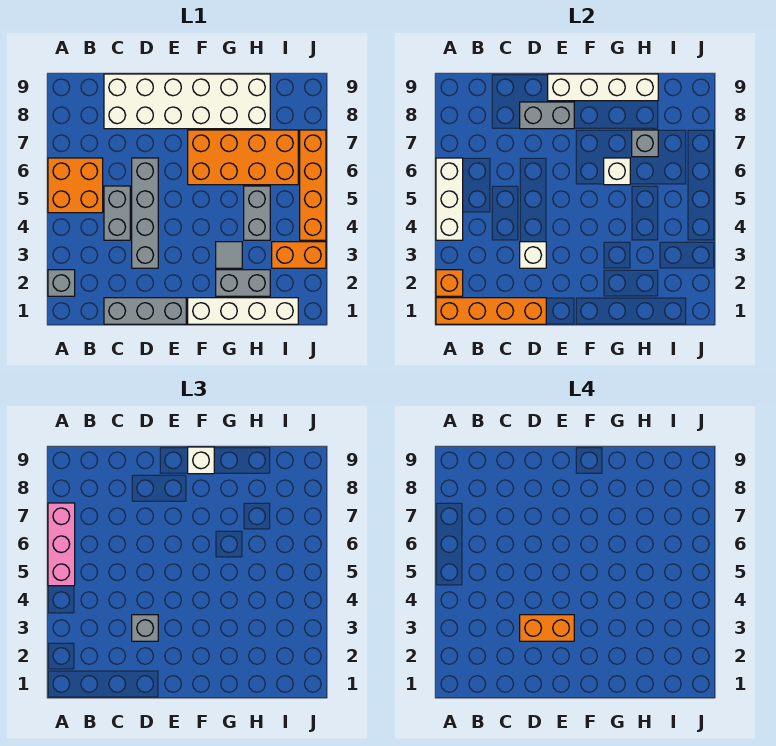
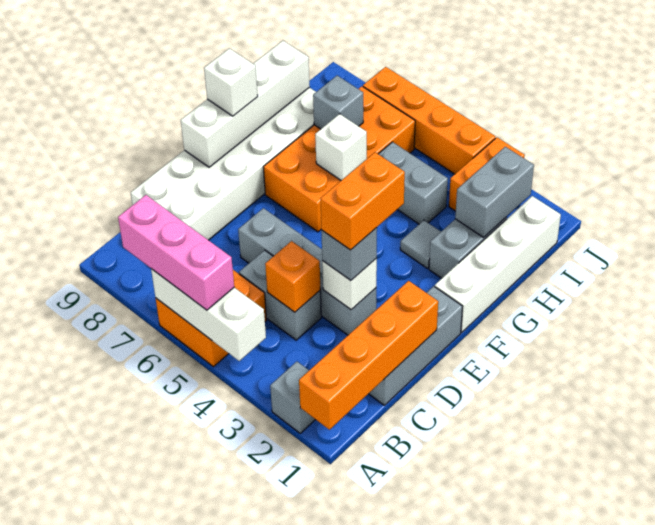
orange 1x1 brick [436,270,463,296] -> orange 1x1 brick moved to [265,241,321,312]
grey 1x2 brick [520,102,574,129] -> grey 1x2 brick moved to [455,147,534,237]

